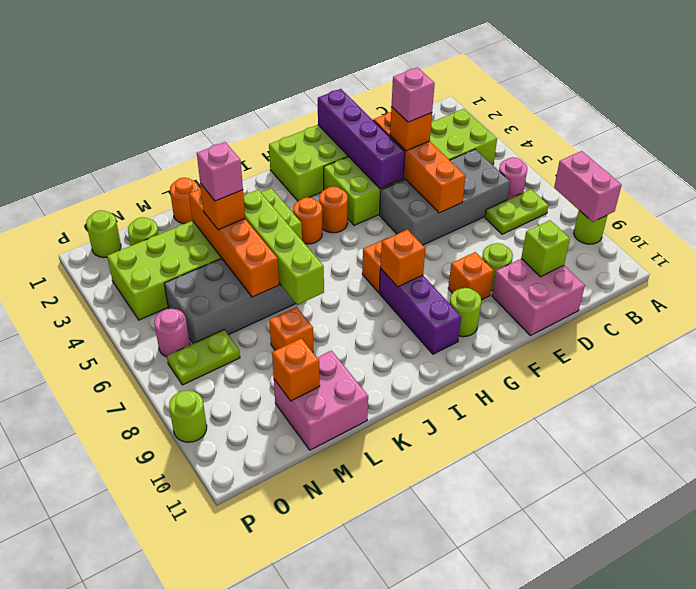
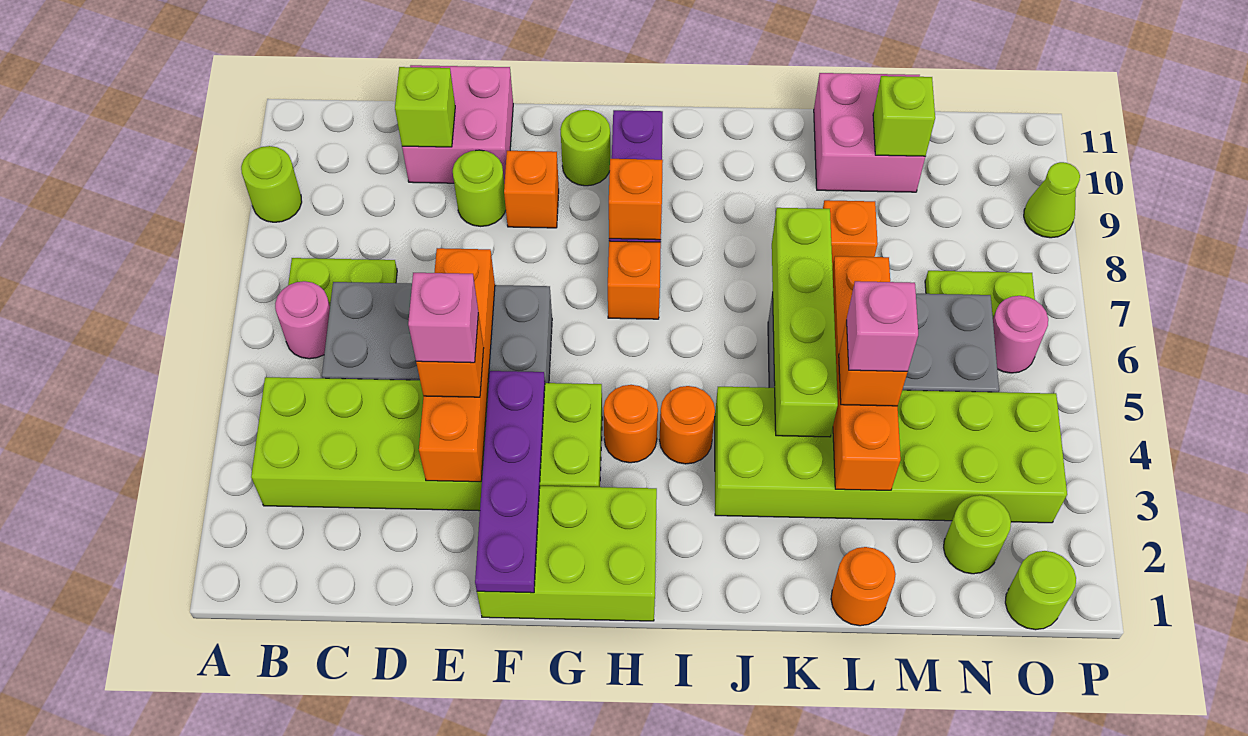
pink 1x2 brick [554,151,622,222] -> none
purple 1x4 brick [318,89,405,189] -> purple 1x4 plate [475,371,545,593]
orange 1x1 brick [272,338,320,401] -> lime 1x1 brick [873,76,935,156]
lime 1x1 round brick [169,390,207,442] -> lime 1x1 cone [1024,162,1080,238]

